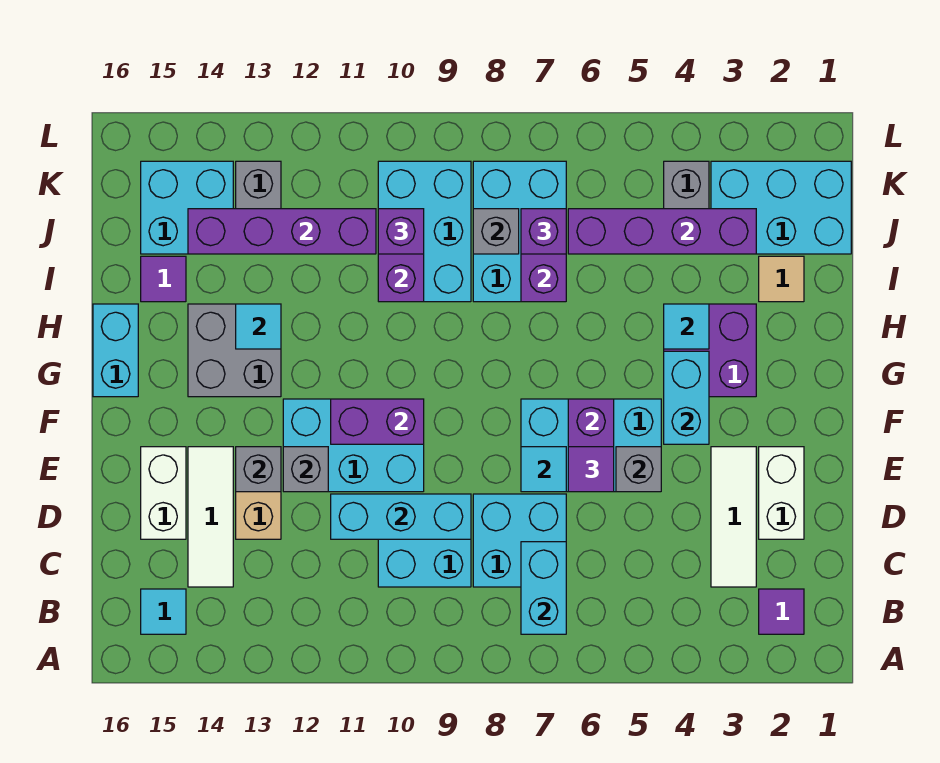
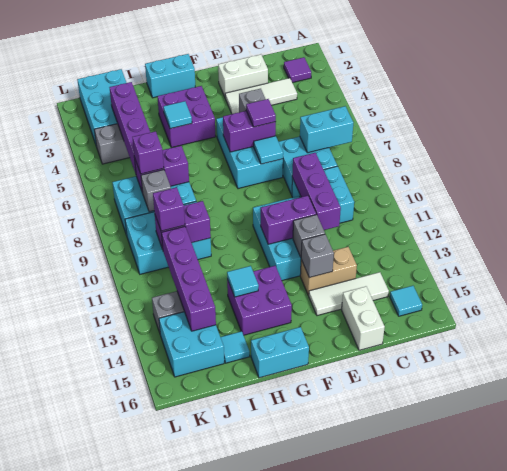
cyan 1x3 brick [331,494,471,539] -> purple 1x3 brick [292,153,341,230]
white 1x2 brick [141,447,186,539] -> white 1x2 brick turned to [342,286,385,350]
cyan 1x2 brick [664,351,709,444] -> cyan 1x2 brick moved to [145,54,195,98]
purple 1x2 brick [331,399,424,444] -> purple 1x2 brick turned to [261,196,316,244]
grey 2x2 brick [188,304,281,397] -> purple 2x2 brick [227,266,292,335]
tan 1x1 tile [759,256,804,302] -> none
purple 1x1 tile [141,256,186,302] -> cyan 1x1 tile [221,331,250,363]

